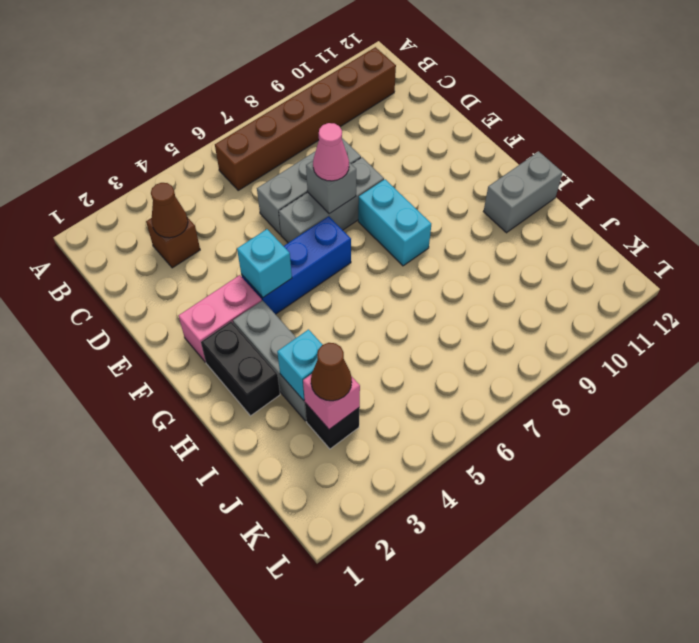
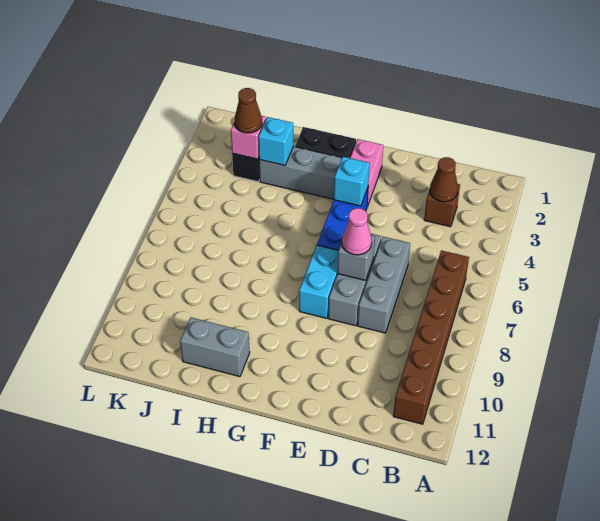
cyan 1x2 brick [358,179,431,266] -> cyan 1x2 brick turned to [299,245,338,318]
grey 1x2 brick [484,152,563,233] -> grey 1x2 brick turned to [180,317,250,377]

